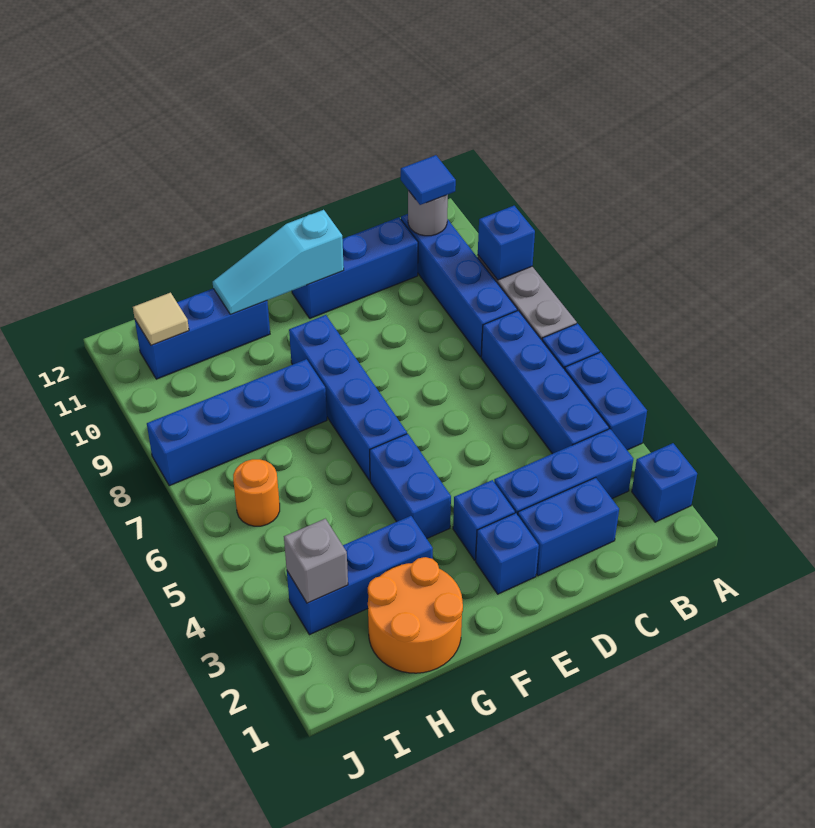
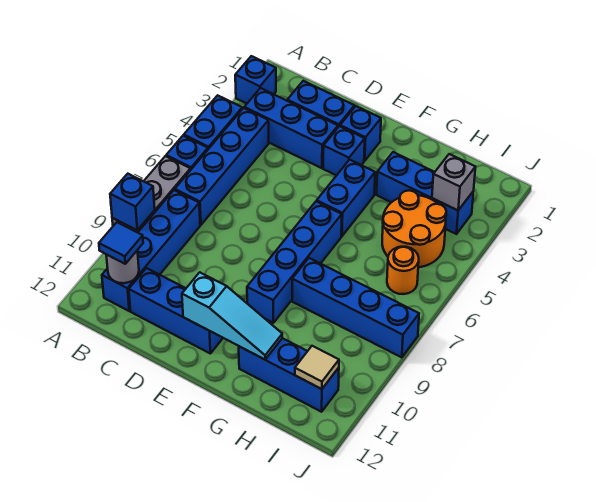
orange 2x2 round brick [368,557,463,673] -> orange 2x2 round brick moved to [382,190,446,267]

